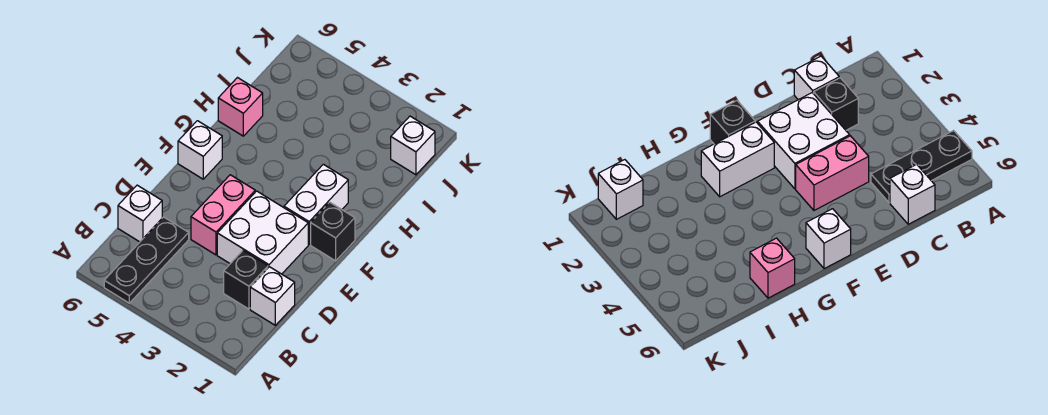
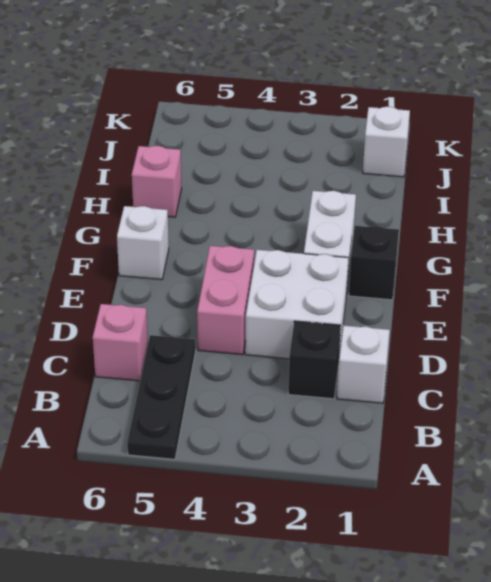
white 1x1 brick [118,185,162,242] -> pink 1x1 brick [93,304,148,381]

